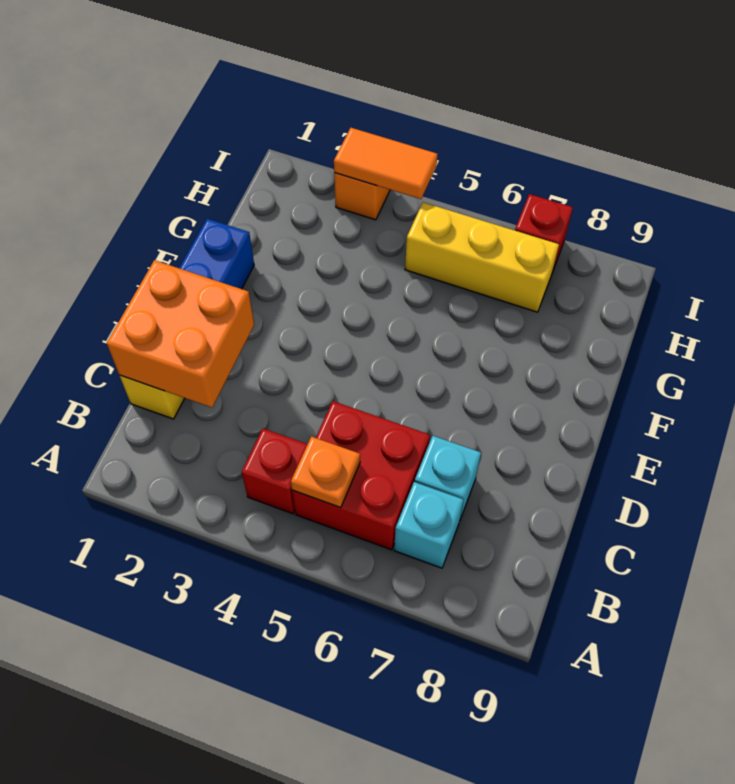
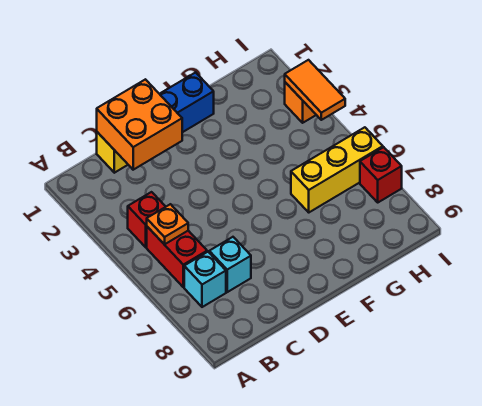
red 2x2 brick [292,401,430,550] -> red 1x2 brick [147,227,207,287]
yellow 1x3 brick [405,202,559,312] -> yellow 1x3 brick turned to [291,127,383,212]

